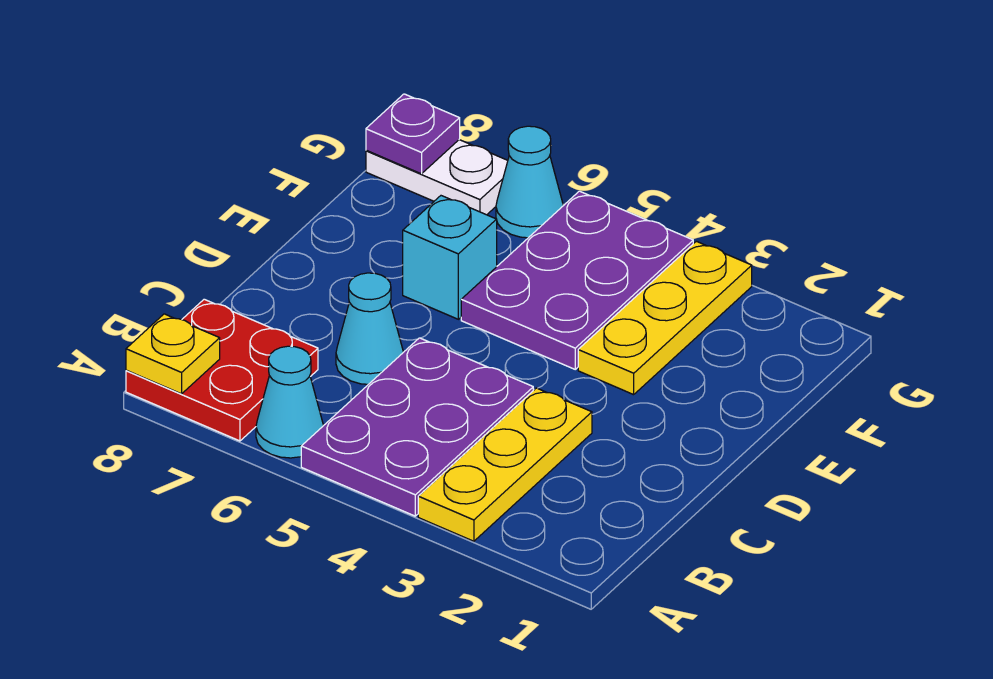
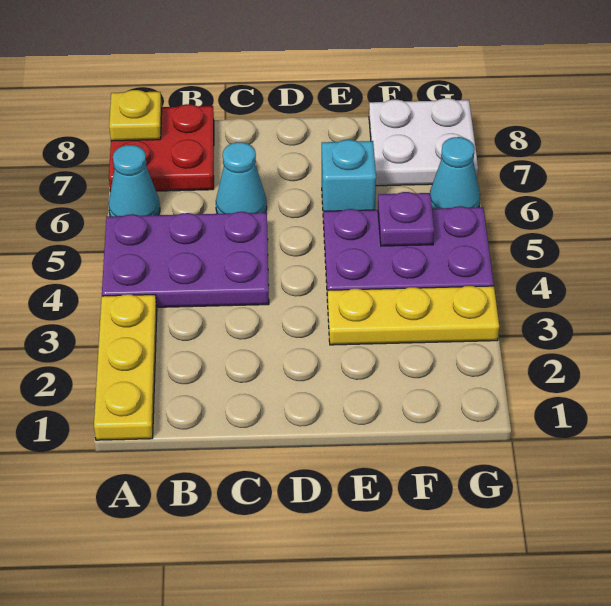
yellow 1x3 plate [418,388,592,541] -> yellow 1x3 plate turned to [94,294,157,440]
white 1x2 plate [366,140,508,215] -> white 2x2 plate [369,98,478,186]
purple 1x1 plate [366,94,460,174] -> purple 1x1 plate moved to [378,192,434,246]

